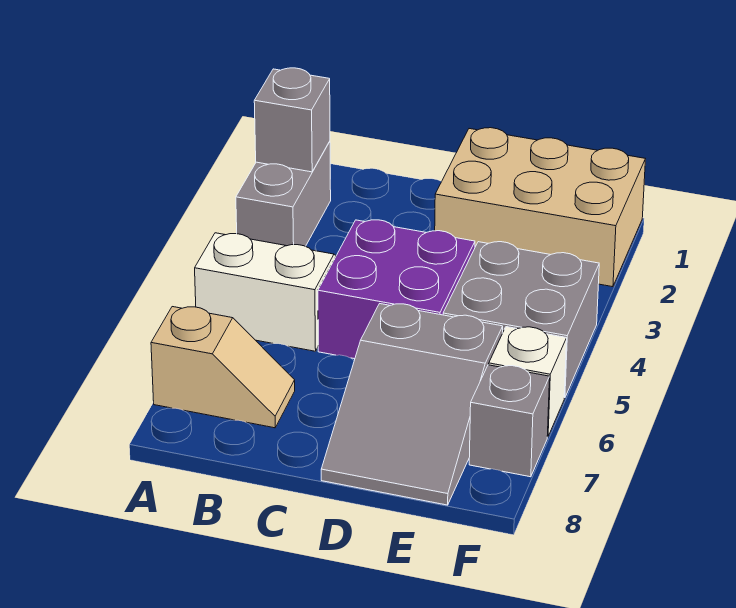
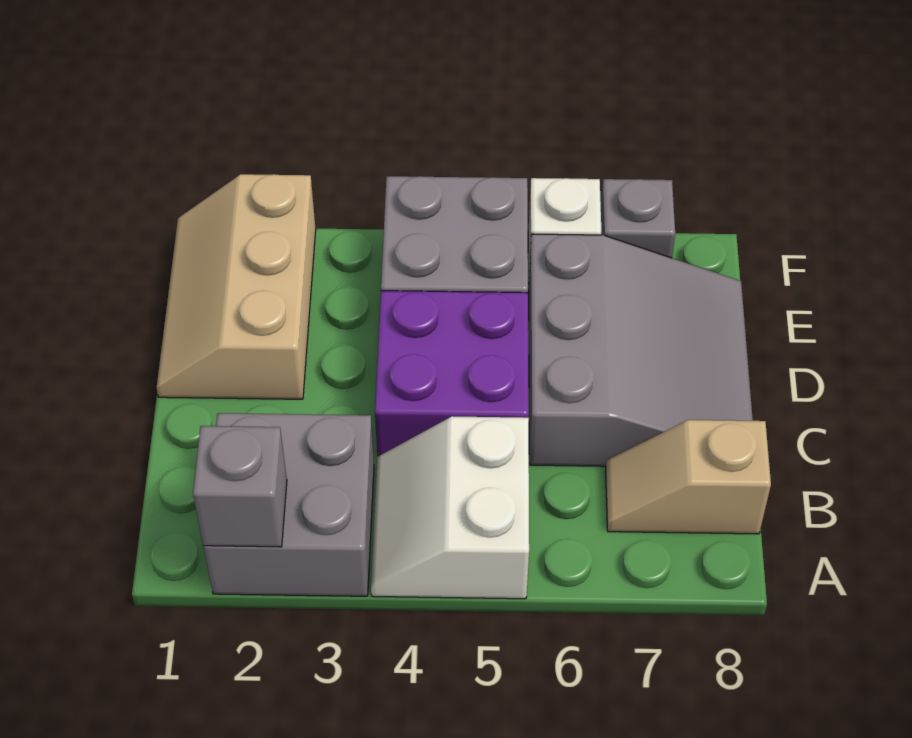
grey 1x2 brick [236,142,331,246] -> grey 2x2 brick [204,413,374,596]
tan 1x2 slope [151,307,295,428] -> tan 1x2 slope turned to [606,420,771,534]
tan 2x3 brick [435,128,645,287] -> tan 2x3 slope [157,174,316,399]
grey 2x3 slope [321,304,503,505] -> grey 3x3 slope [529,234,753,466]

